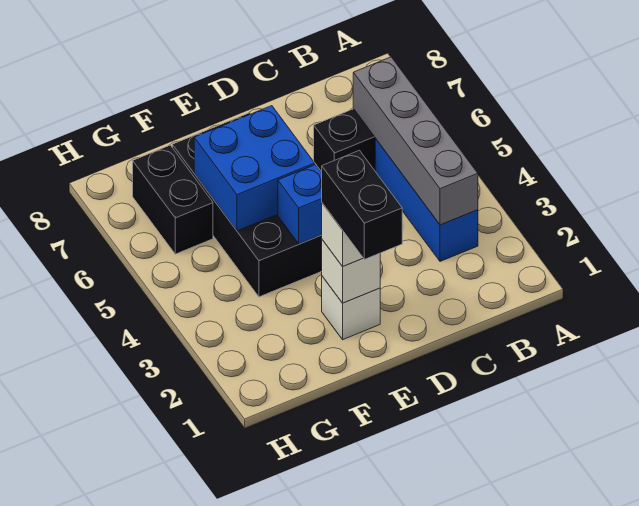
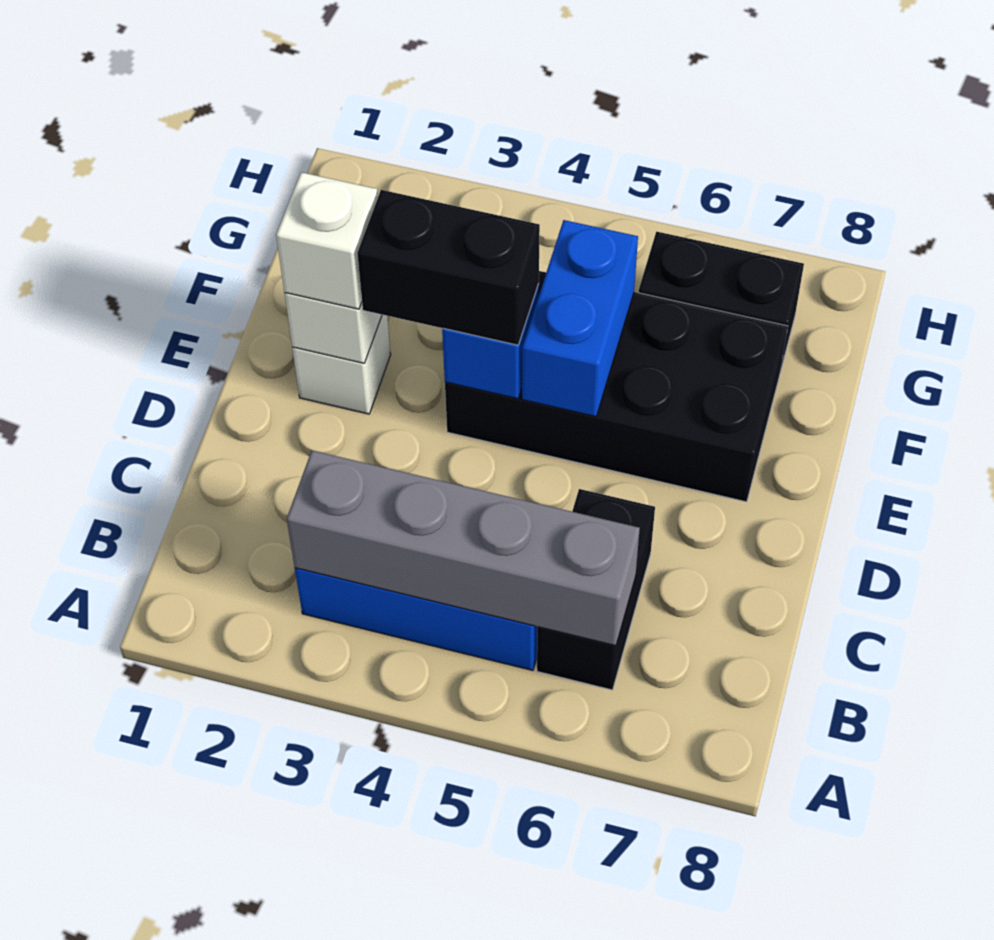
black 1x2 brick [322,150,402,259] -> black 1x2 brick moved to [357,190,540,345]
blue 2x2 brick [194,106,315,231] -> blue 1x2 brick [522,220,638,417]

